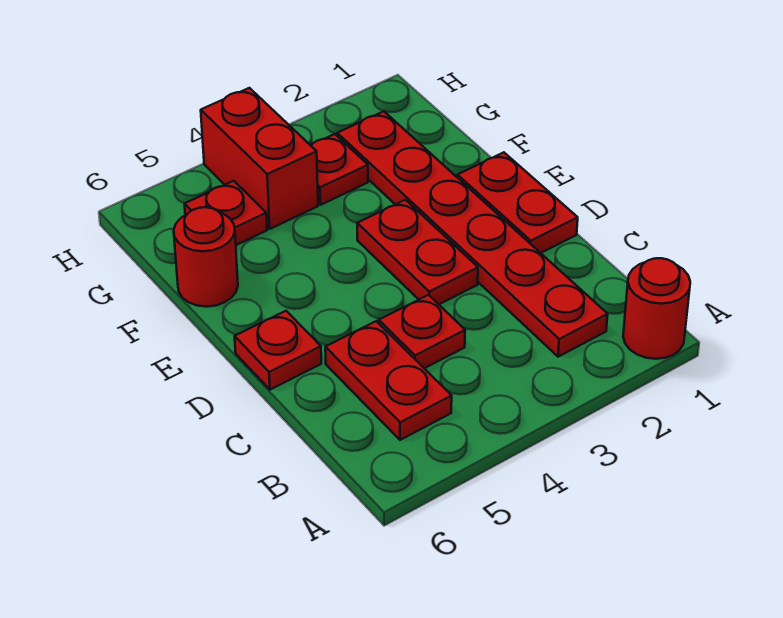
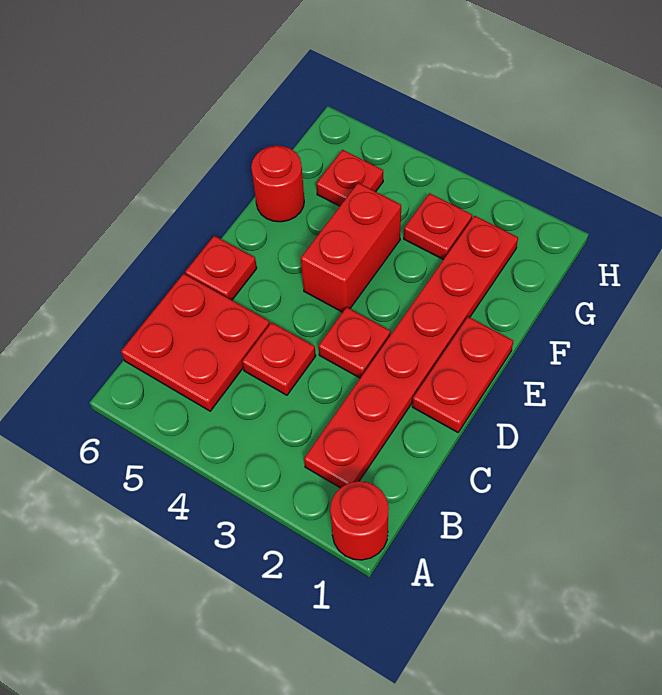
red 1x2 plate [325,321,452,440] -> red 2x2 plate [121,274,270,411]
red 1x2 plate [357,200,478,304] -> red 1x1 plate [319,307,391,378]
red 1x2 brick [201,88,318,229] -> red 1x2 brick moved to [301,183,401,312]

